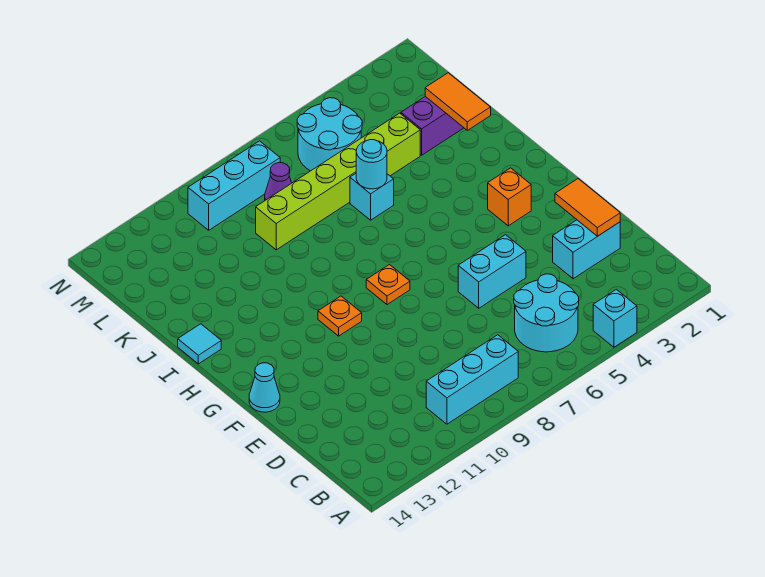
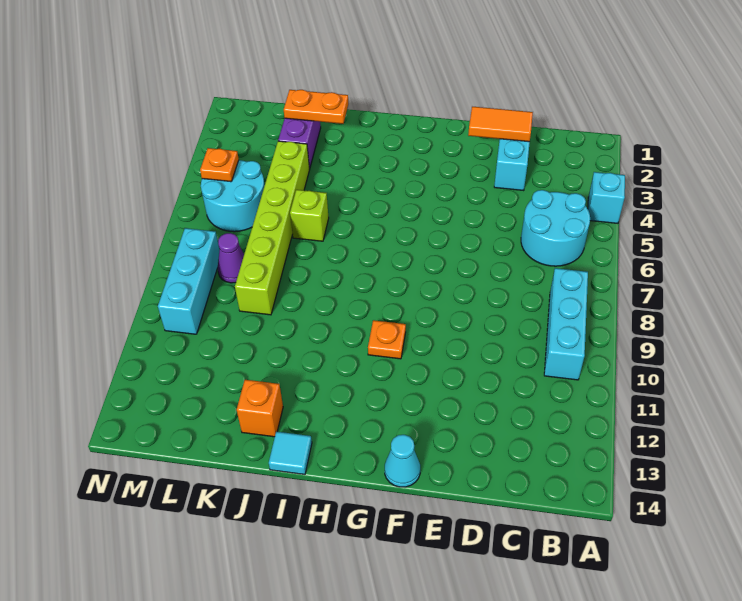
cyan 1x2 brick [458,235,526,308] -> none
orange 1x1 brick [488,168,531,226] -> orange 1x1 brick moved to [237,380,283,437]
orange 1x1 plate [366,265,410,305] -> orange 1x1 plate moved to [200,148,239,182]
orange 1x2 tile [425,73,491,130] -> orange 1x2 plate [284,90,348,124]
cyan 1x1 brick [350,174,394,220] -> lime 1x1 brick [290,190,329,241]
cyan 1x1 round brick [356,140,387,189] -> none

